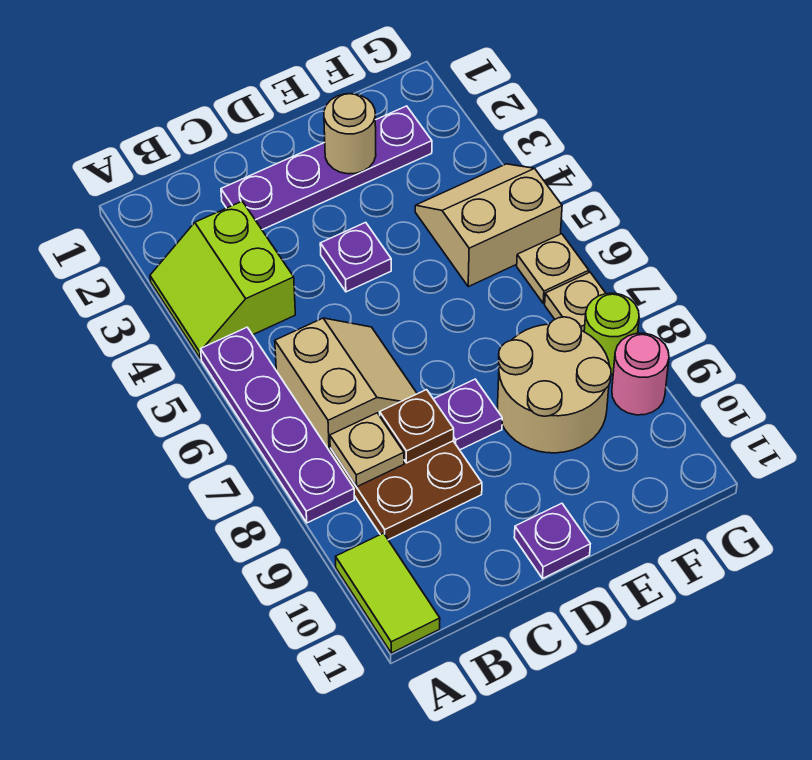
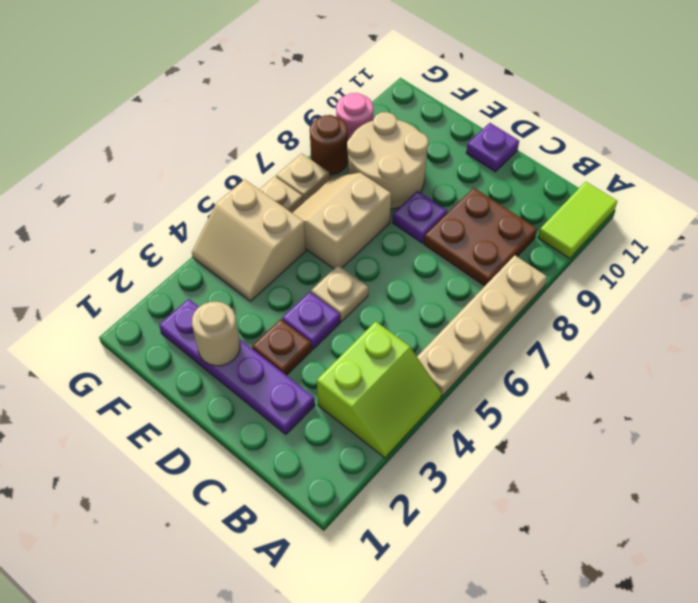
purple 1x4 plate [201,327,354,523] -> tan 1x4 plate [417,255,547,396]
tan 2x2 slope [275,318,417,451] -> tan 2x2 slope moved to [291,173,391,269]
tan 1x1 plate [330,413,404,487] -> tan 1x1 plate moved to [311,266,368,321]
brown 1x1 plate [380,390,454,463] -> brown 1x1 plate moved to [252,319,312,376]
lime 1x1 round brick [584,293,639,374] -> brown 1x1 round brick [310,115,348,175]

